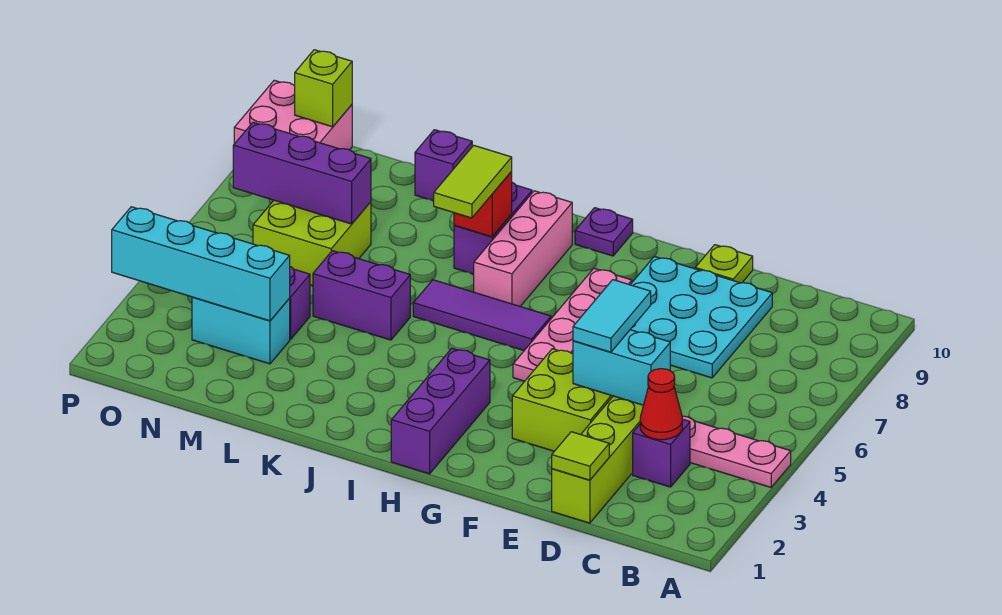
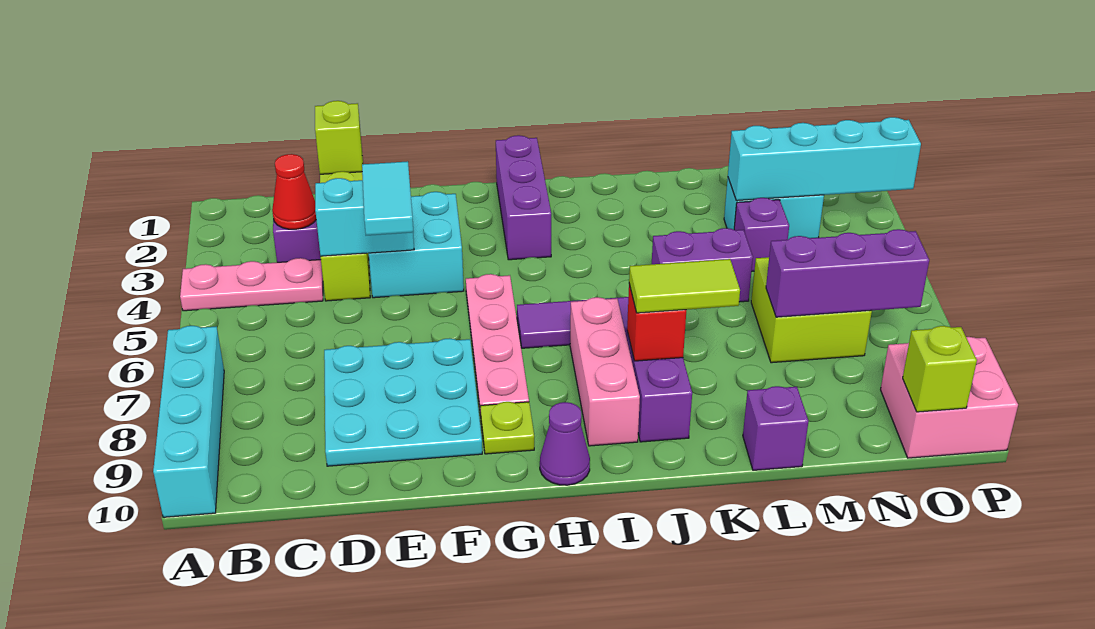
none -> cyan 1x4 brick [153,326,224,517]
lime 1x1 tile [552,432,609,480] -> lime 1x1 brick [315,101,363,174]
lime 2x2 brick [512,349,613,451] -> cyan 2x2 brick [369,192,464,298]
lime 1x1 plate [695,245,753,283] -> lime 1x1 plate moved to [480,402,534,454]
purple 1x1 plate [575,208,633,256] -> purple 1x1 cone [540,402,590,485]
lime 1x2 tile [434,145,512,218] -> lime 1x2 tile turned to [629,259,740,313]

